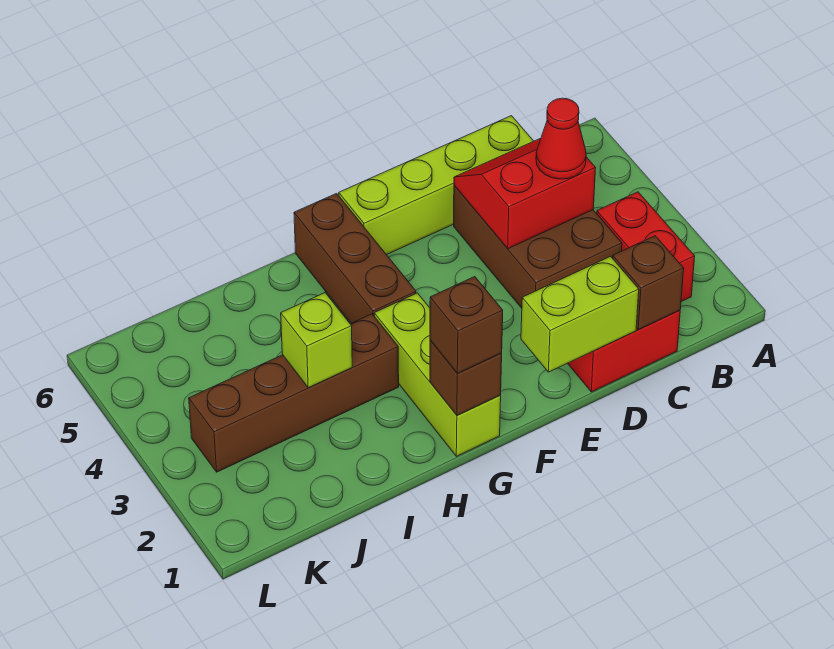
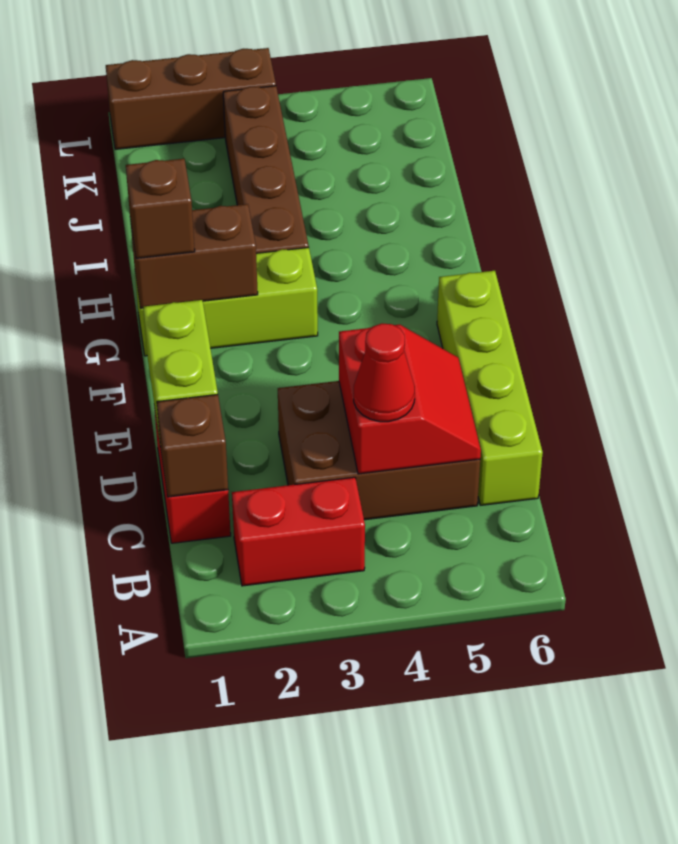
brown 1x1 brick [430,340,502,416] -> brown 1x2 brick [130,204,258,308]
brown 1x3 brick [294,194,416,323] -> brown 1x3 brick moved to [106,48,276,149]
lime 1x1 brick [281,293,352,388] -> none

